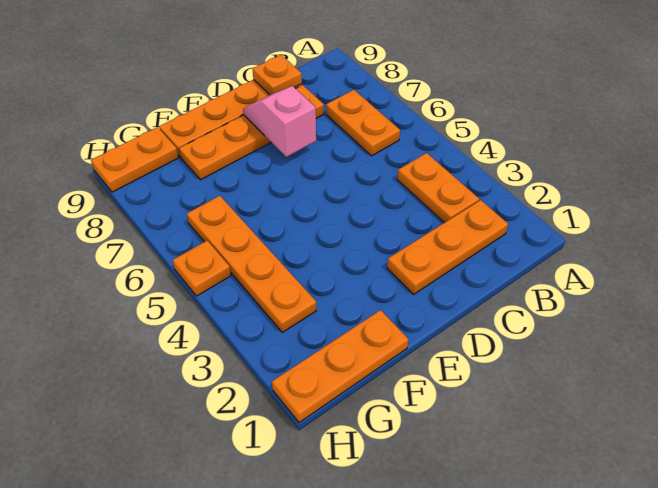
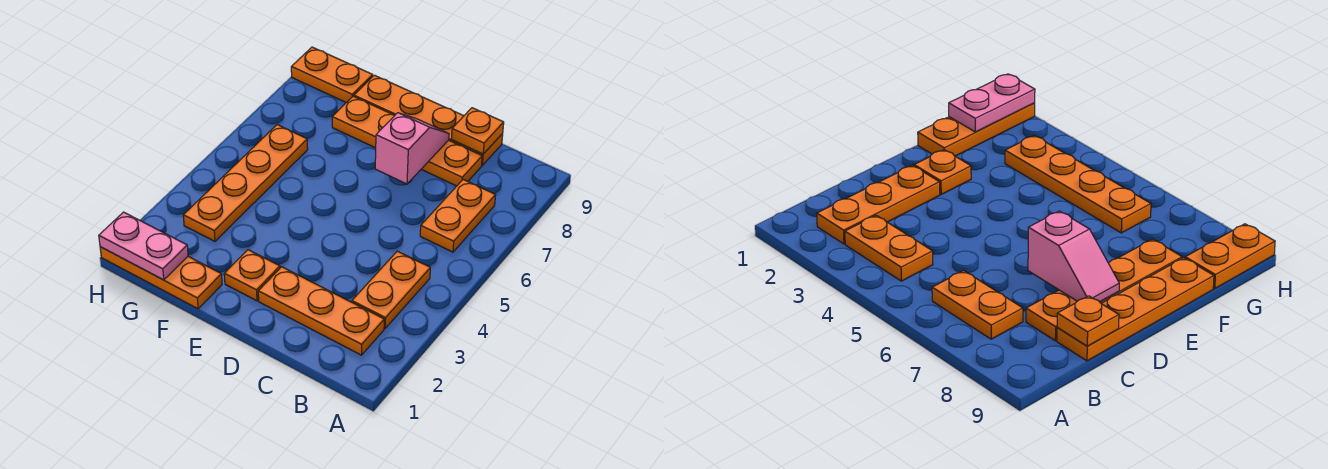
none -> pink 1x2 plate [99,212,188,280]
orange 1x1 plate [173,241,231,296] -> orange 1x1 plate moved to [224,250,280,301]

